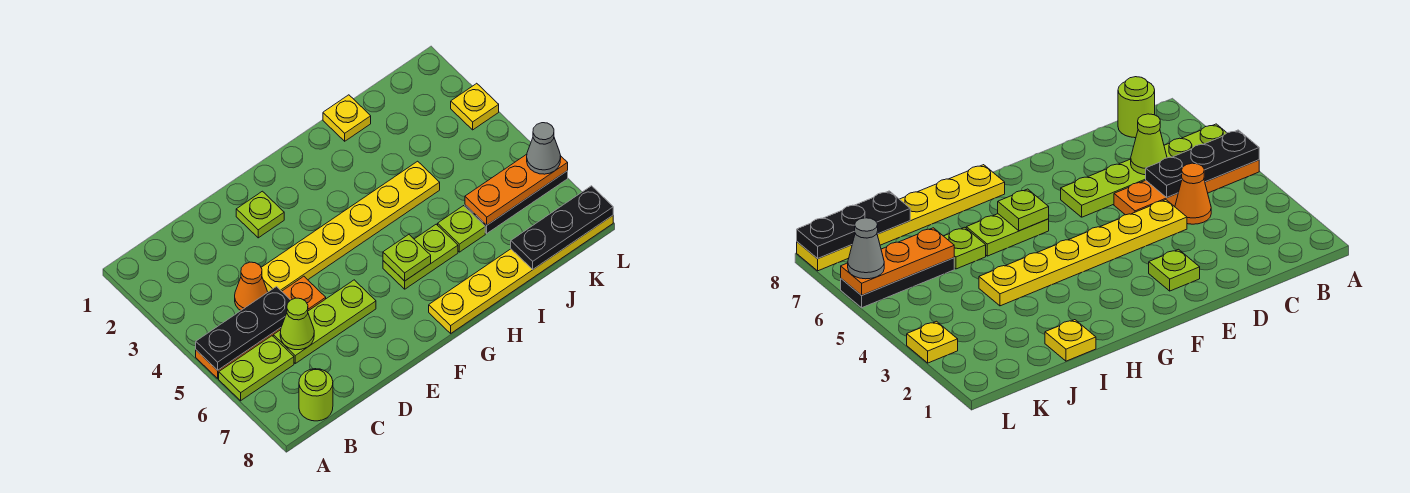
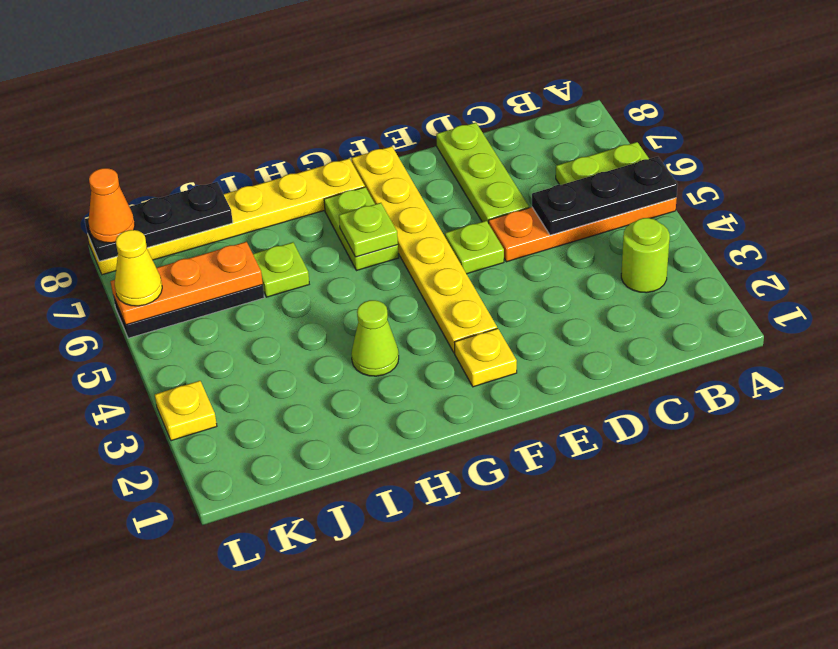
lime 1x1 round brick [299,369,333,421] -> lime 1x1 round brick moved to [621,218,670,293]
orange 1x1 cone [235,262,268,310] -> orange 1x1 cone moved to [88,168,135,243]
lime 1x3 plate [273,280,376,363] -> lime 1x3 plate turned to [436,123,529,223]
lime 1x1 cone [280,298,314,350] -> lime 1x1 cone moved to [351,300,399,376]
yellow 1x6 plate [261,161,440,292] -> yellow 1x6 plate turned to [352,146,497,353]
lime 1x1 plate [236,191,284,238] -> lime 1x1 plate moved to [445,221,504,274]
lime 1x2 plate [383,224,458,289] -> lime 1x2 plate turned to [324,187,399,271]
yellow 1x1 plate [323,95,371,141] -> yellow 1x1 plate moved to [454,328,517,387]
grey 1x1 cone [527,123,561,174] -> yellow 1x1 cone [115,230,162,306]

